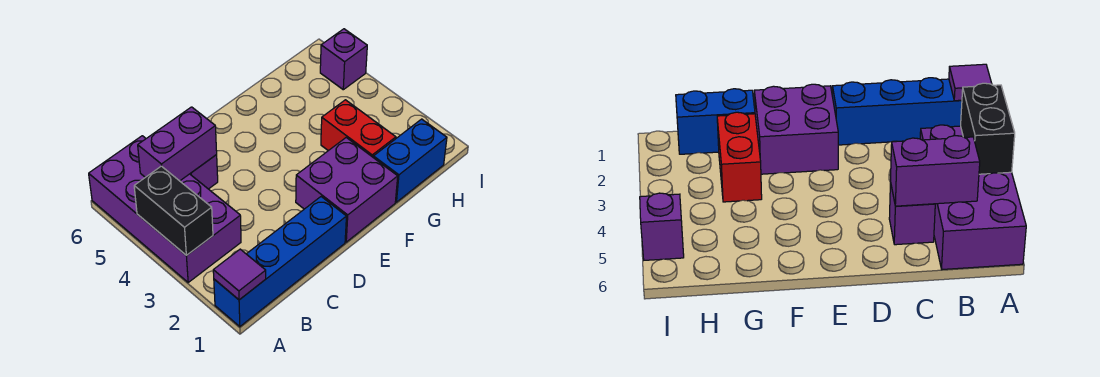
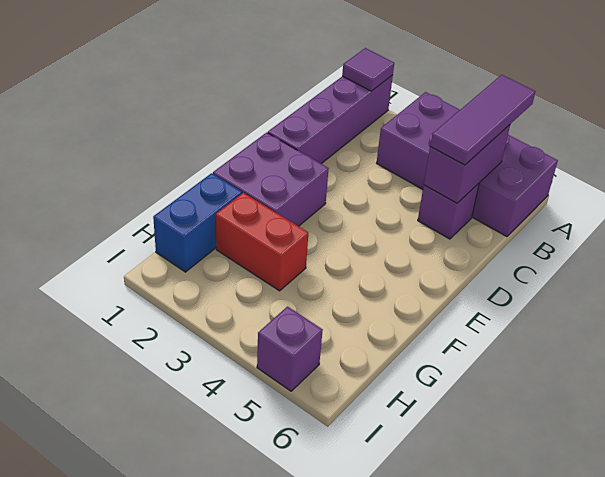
blue 1x4 brick [214,197,346,327] -> purple 1x4 brick [268,75,393,164]
black 1x2 brick [134,166,213,255] -> none
none -> purple 1x3 tile [430,75,535,165]

